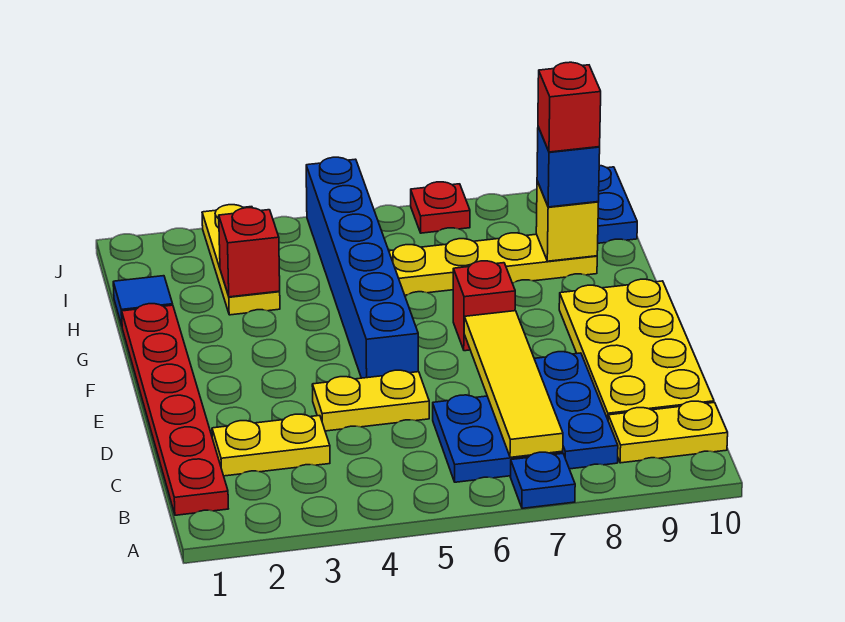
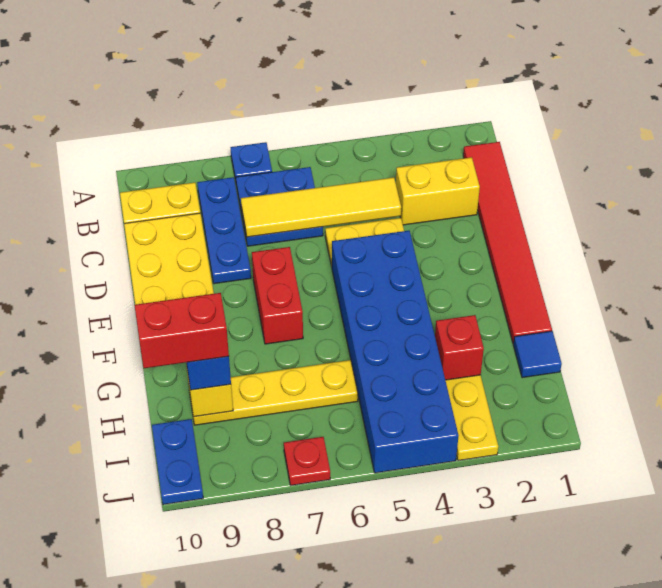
red 1x6 plate [122,304,228,515] -> red 1x6 tile [463,142,552,343]
yellow 1x4 tile [464,311,563,457] -> yellow 1x4 tile turned to [241,177,401,237]
yellow 1x2 plate [212,414,330,476] -> yellow 1x2 brick [396,157,480,225]
blue 1x6 brick [306,157,418,378] -> blue 2x6 brick [332,231,459,473]
red 1x1 brick [453,261,515,351] -> red 1x2 brick [252,247,303,344]
red 1x1 brick [538,62,601,152] -> red 1x2 brick [135,293,229,368]

